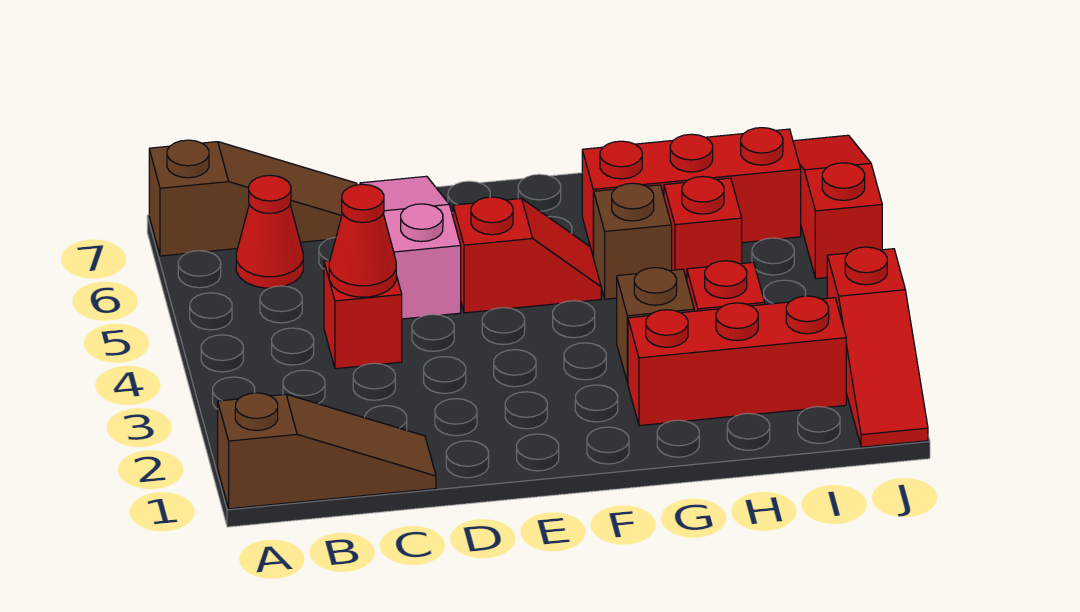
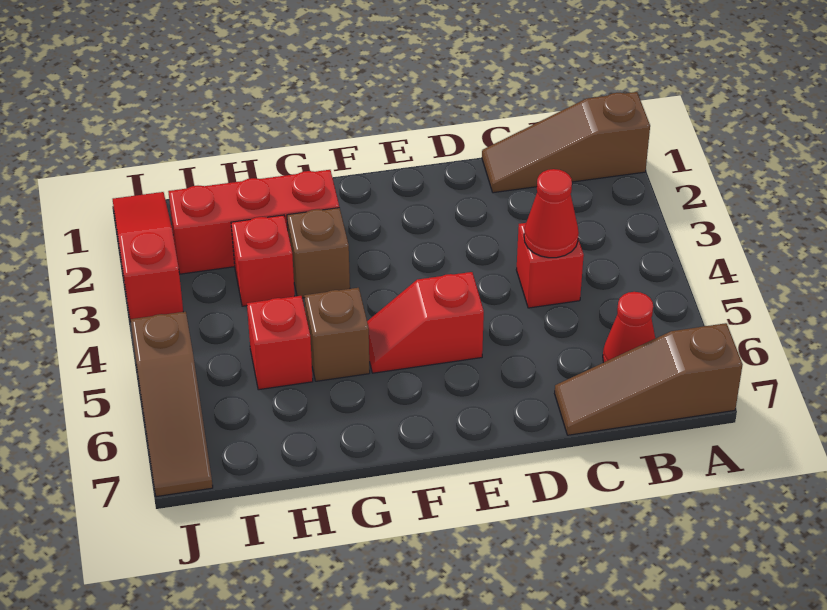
pink 1x3 slope [360,176,461,319] -> none
red 1x3 brick [582,128,801,257] -> none
red 1x3 slope [793,135,882,279] -> brown 1x3 slope [131,312,213,497]

